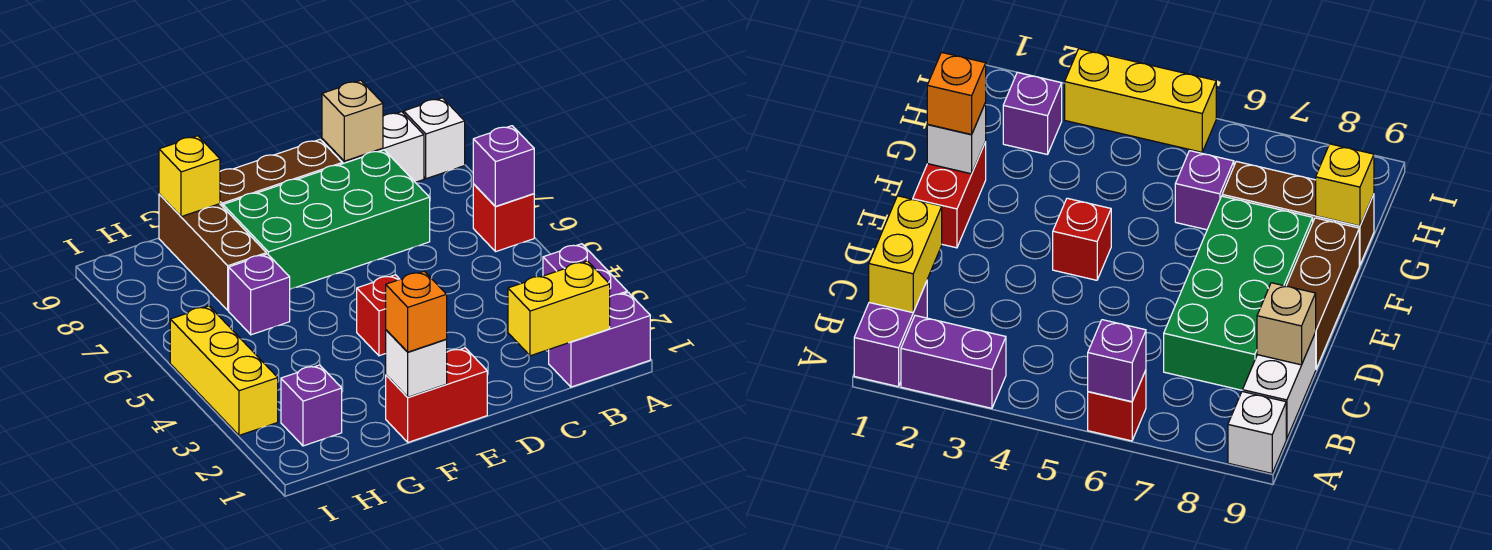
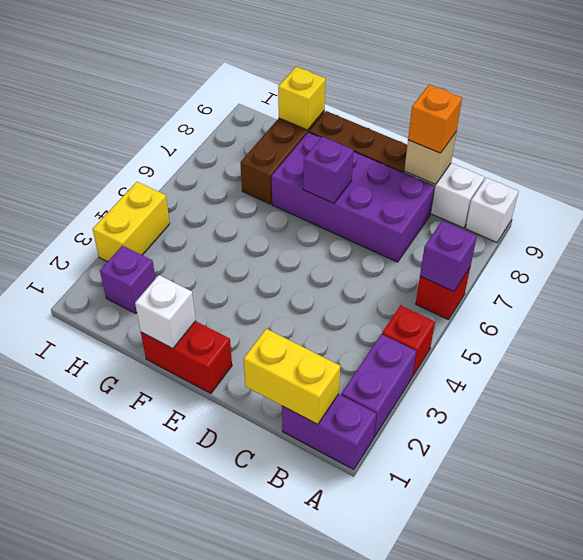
green 2x4 brick [223,150,430,289] -> purple 2x4 brick [272,132,435,262]
red 1x1 brick [357,275,400,356] -> red 1x1 brick moved to [382,305,435,376]
orange 1x1 brick [386,271,447,352] -> orange 1x1 brick moved to [408,85,462,153]
purple 1x1 brick [229,254,290,335] -> purple 1x1 brick moved to [303,137,354,203]
yellow 1x3 brick [170,306,278,435] -> yellow 1x2 brick [93,182,170,262]

